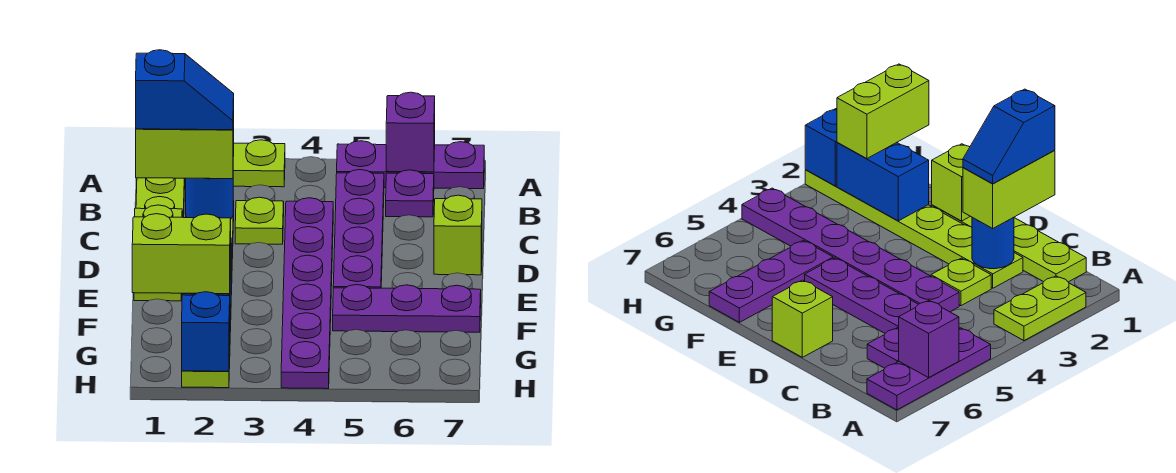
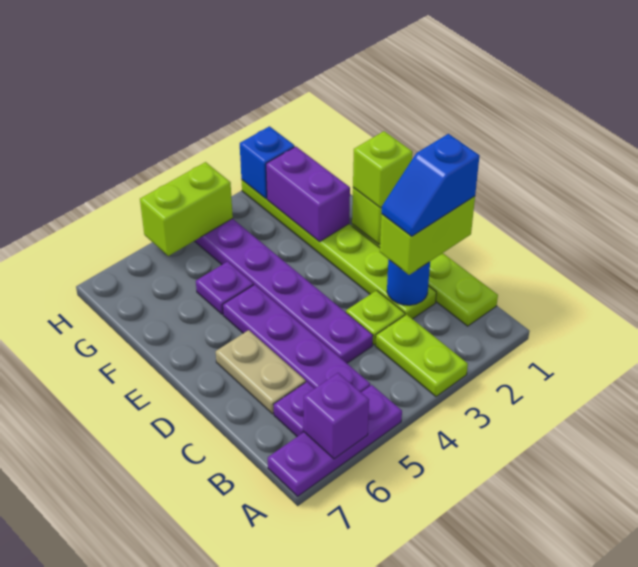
lime 1x2 plate [233,140,285,187] -> lime 1x2 plate turned to [375,314,468,397]
none -> tan 1x2 plate [216,330,306,414]
lime 1x1 brick [434,195,482,275] -> lime 1x1 brick moved to [353,131,412,208]
blue 1x2 brick [837,142,929,221] -> purple 1x2 brick [266,147,350,242]
purple 1x3 plate [333,285,481,332] -> purple 1x1 plate [196,262,253,314]
lime 1x2 brick [132,214,231,294] -> lime 1x2 brick moved to [140,162,233,256]

